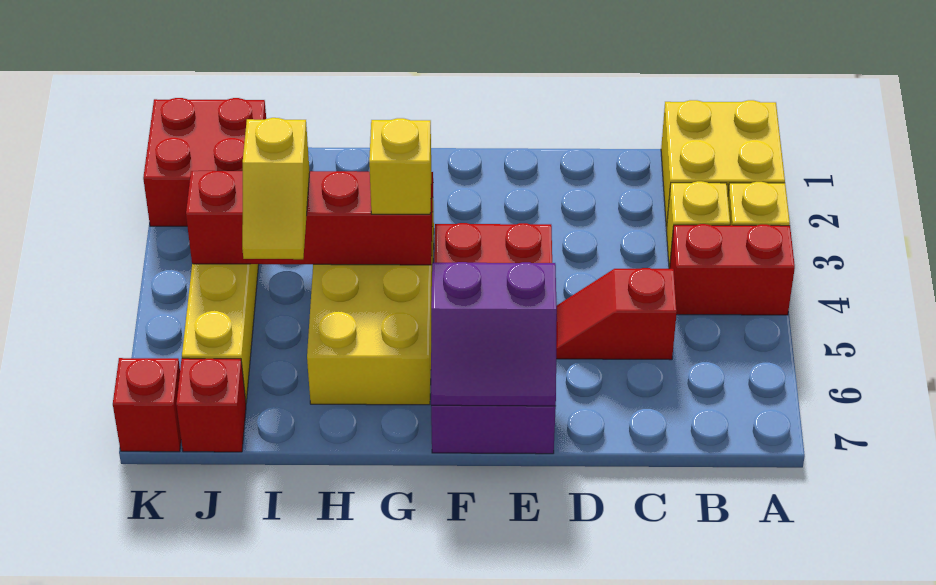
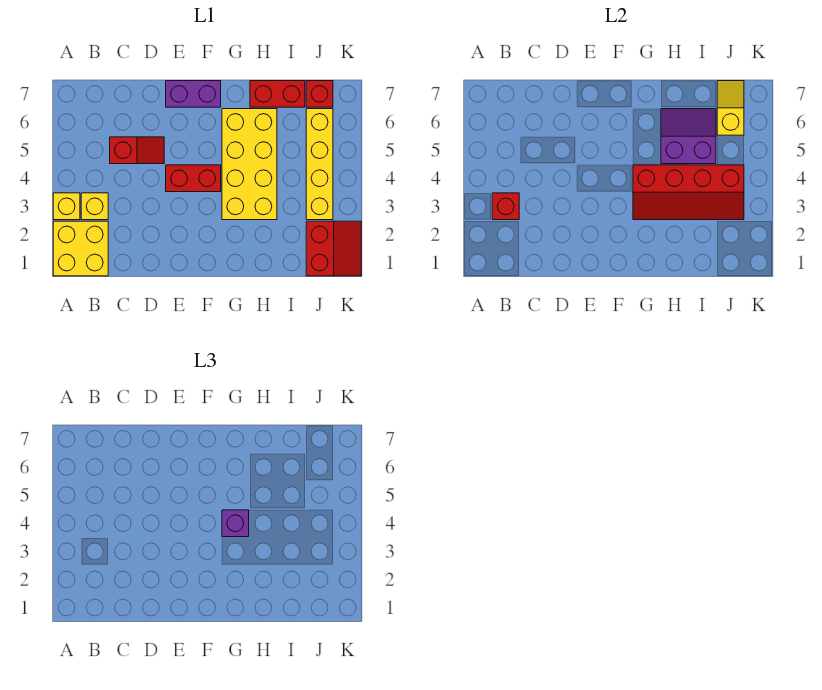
red 1x2 brick [670,224,795,315] -> red 1x2 brick moved to [250,81,305,107]
purple 2x2 slope [431,262,557,406] -> purple 2x2 slope moved to [661,109,716,164]
yellow 1x1 brick [369,118,431,214] -> purple 1x1 brick [222,510,249,537]
yellow 1x2 slope [242,118,310,259] -> yellow 1x2 slope moved to [717,81,744,135]
red 2x2 brick [143,98,266,226] -> red 2x2 slope [306,221,361,276]
red 1x1 brick [113,358,181,452] -> red 1x1 brick moved to [492,193,519,220]

